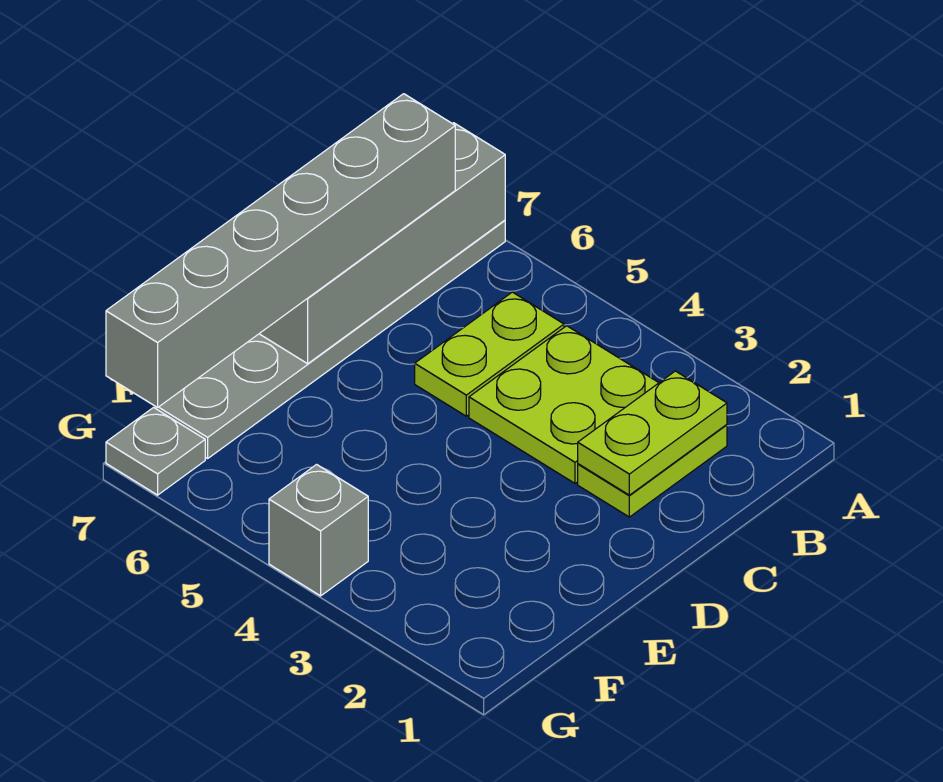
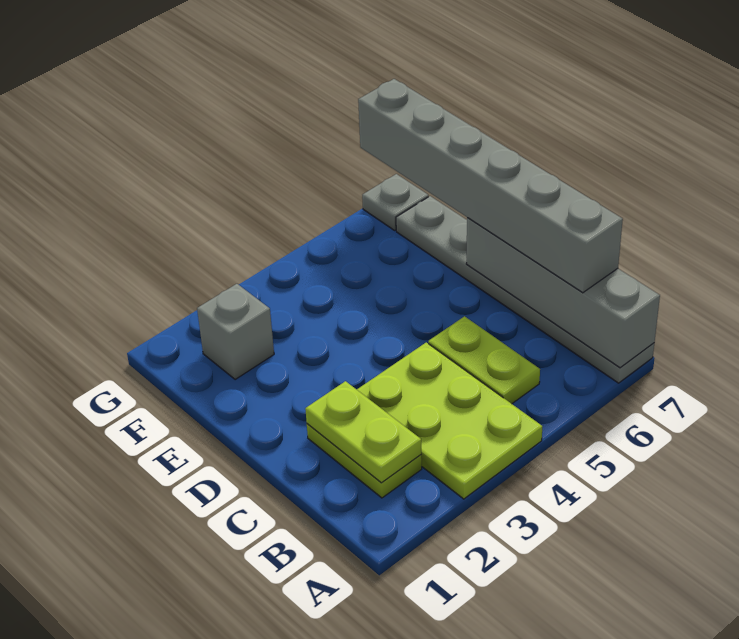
lime 2x2 plate [469,326,659,483] -> lime 2x3 plate [357,342,542,499]
grey 1x1 brick [269,465,368,596] -> grey 1x1 brick moved to [197,284,274,380]

